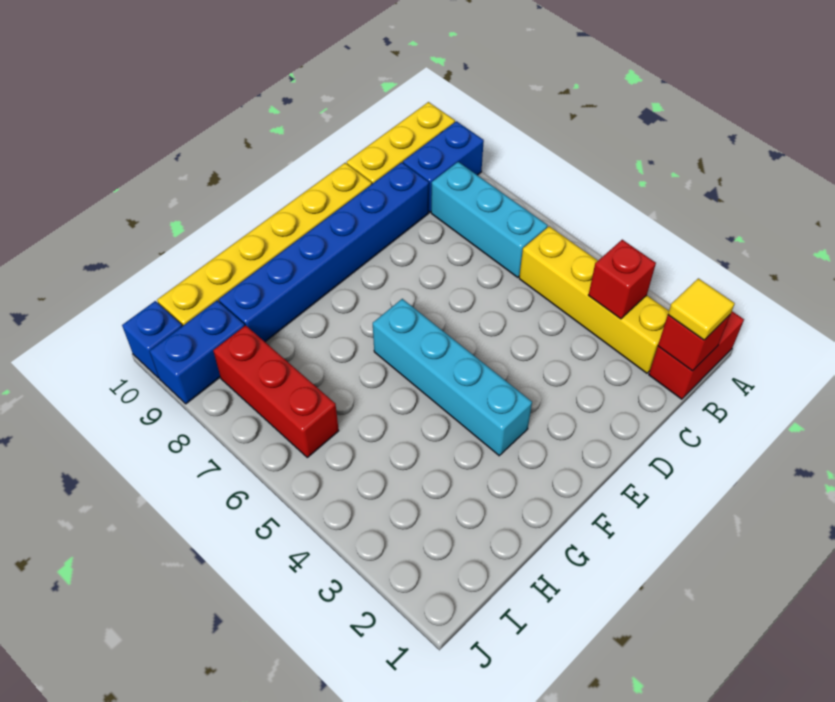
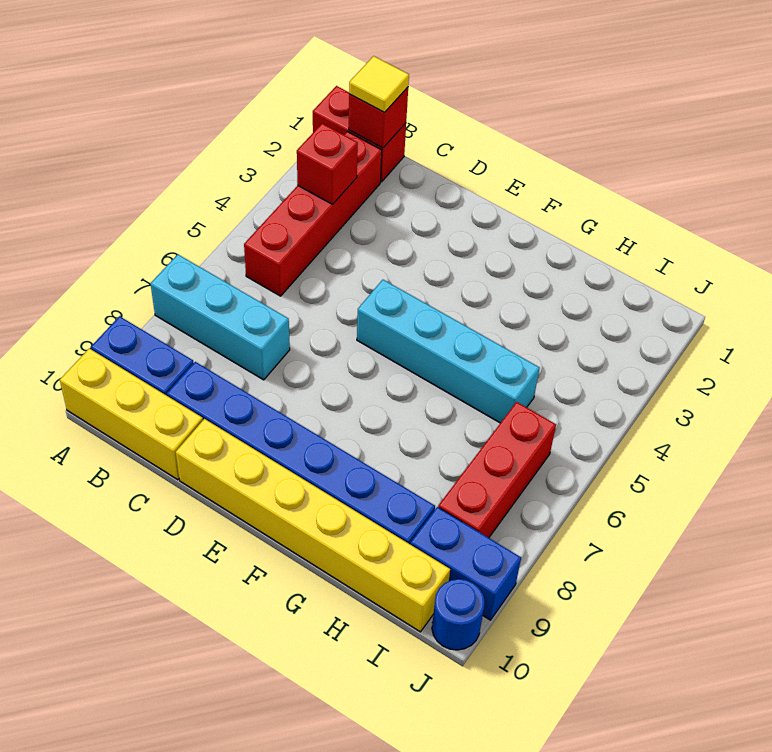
yellow 1x4 brick [519,226,669,373] -> red 1x4 brick [244,131,382,296]
cyan 1x3 brick [431,162,548,277] -> cyan 1x3 brick turned to [151,255,290,380]
cyan 1x4 brick [373,299,532,456] -> cyan 1x4 brick turned to [357,280,540,423]
blue 1x1 brick [122,301,182,378] -> blue 1x1 round brick [432,579,485,650]

